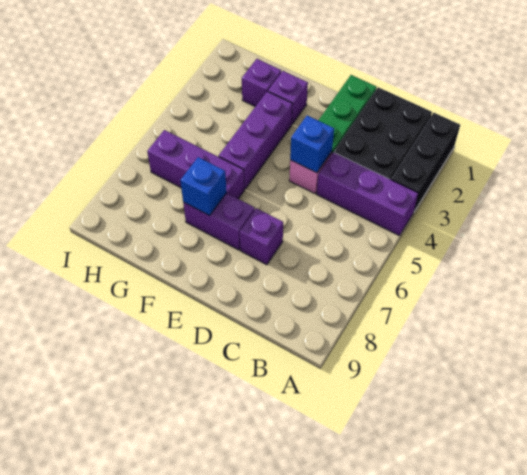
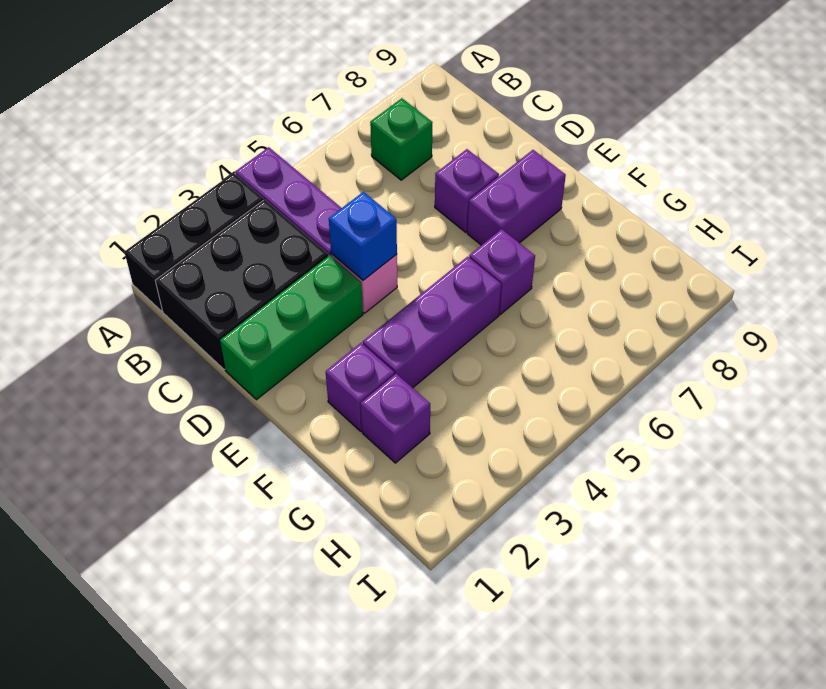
none -> green 1x1 brick [370,98,433,180]
purple 1x2 brick [183,193,255,250] -> purple 1x2 brick turned to [467,150,566,245]
purple 1x3 brick [147,130,244,199] -> purple 1x1 brick [469,229,535,315]
blue 1x1 brick [180,157,227,216] -> none

